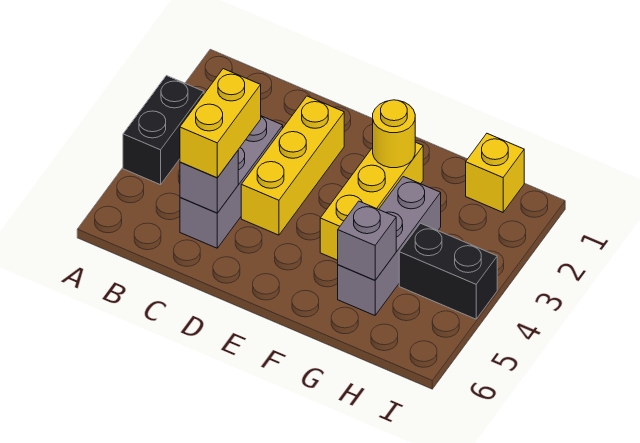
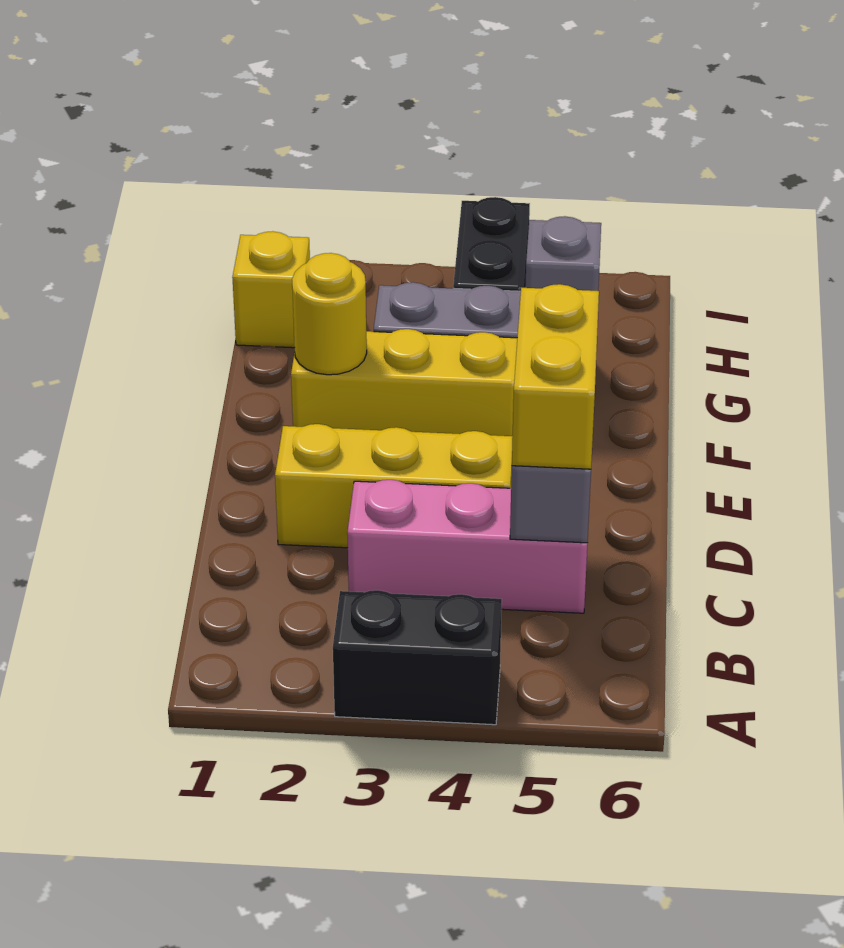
grey 1x3 brick [180,116,283,248] -> pink 1x3 brick [347,480,588,613]
yellow 1x2 brick [180,69,261,178] -> yellow 1x2 brick turned to [512,284,599,469]

